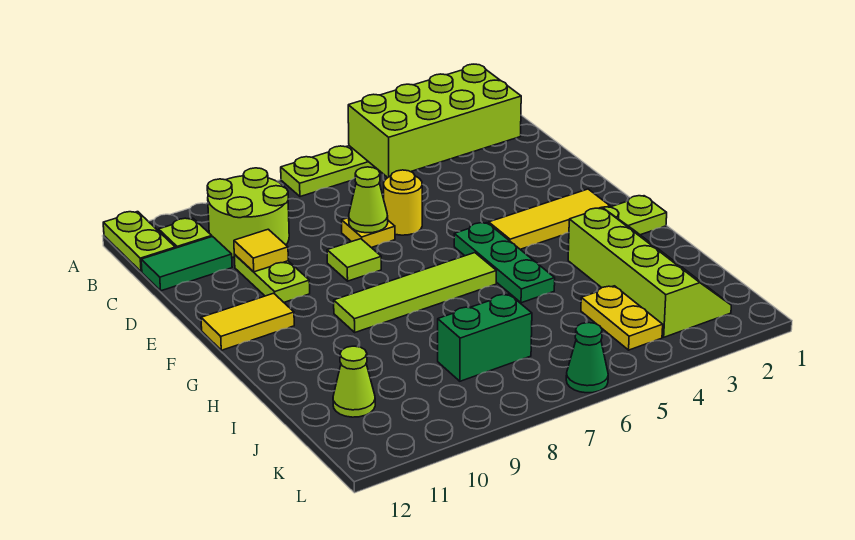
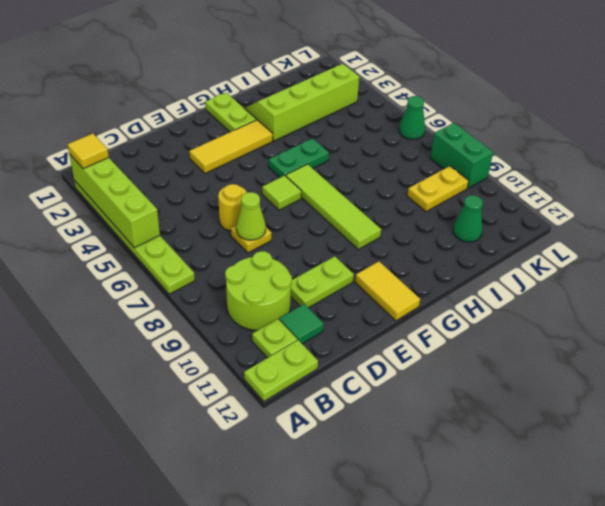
lime 2x4 brick [348,64,521,177] -> lime 1x4 brick [69,154,160,248]
green 1x2 tile [141,237,232,291] -> green 1x1 tile [279,304,324,344]
yellow 1x1 tile [234,229,288,272] -> yellow 1x1 tile moved to [68,134,109,169]
lime 1x1 tile [327,239,381,281] -> lime 1x1 tile moved to [262,176,301,210]
yellow 1x3 tile [489,189,610,249] -> yellow 1x3 tile turned to [189,120,273,173]
green 1x3 plate [454,223,555,303] -> green 1x2 plate [269,138,329,178]
yellow 1x2 plate [581,286,663,350] -> yellow 1x2 plate moved to [407,166,469,212]
green 1x2 brick [438,294,532,381] -> green 1x2 brick moved to [430,123,493,188]
lime 1x1 cone [333,346,375,417] -> green 1x1 cone [453,195,483,242]

